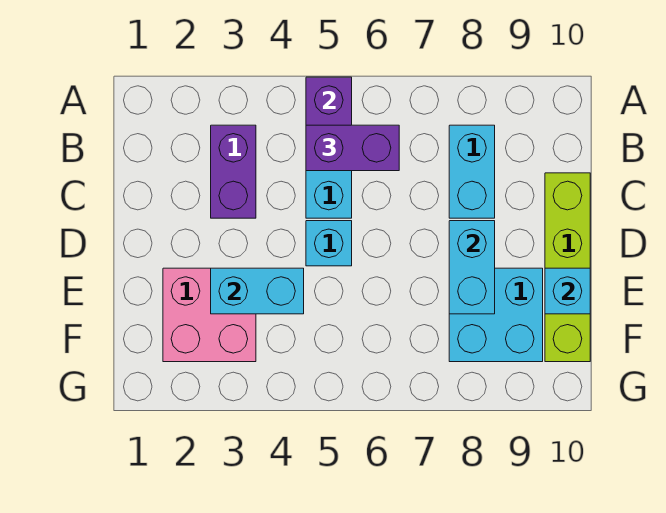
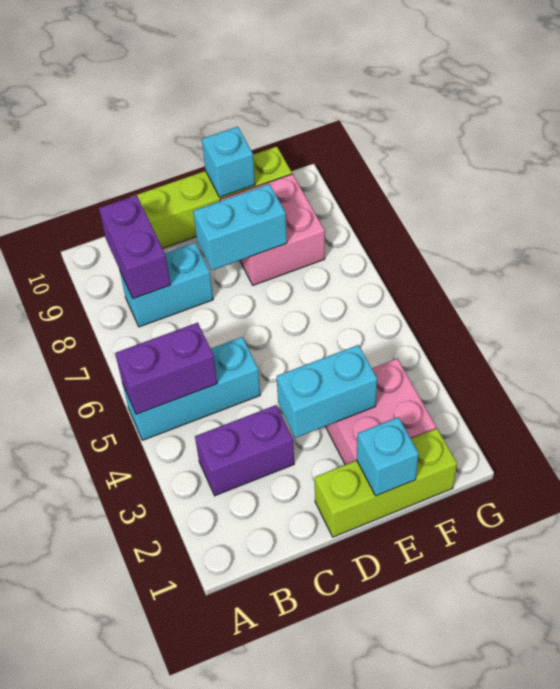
purple 1x2 brick [306,125,399,171] -> purple 1x2 brick moved to [99,195,170,299]
none -> lime 1x3 brick [315,429,457,537]
cyan 1x1 brick [306,221,352,266] -> cyan 1x1 brick moved to [357,417,419,496]
cyan 1x2 brick [211,268,304,314] -> cyan 1x2 brick turned to [277,345,377,438]
cyan 2x2 brick [449,268,543,362] -> pink 2x2 brick [220,174,325,285]

